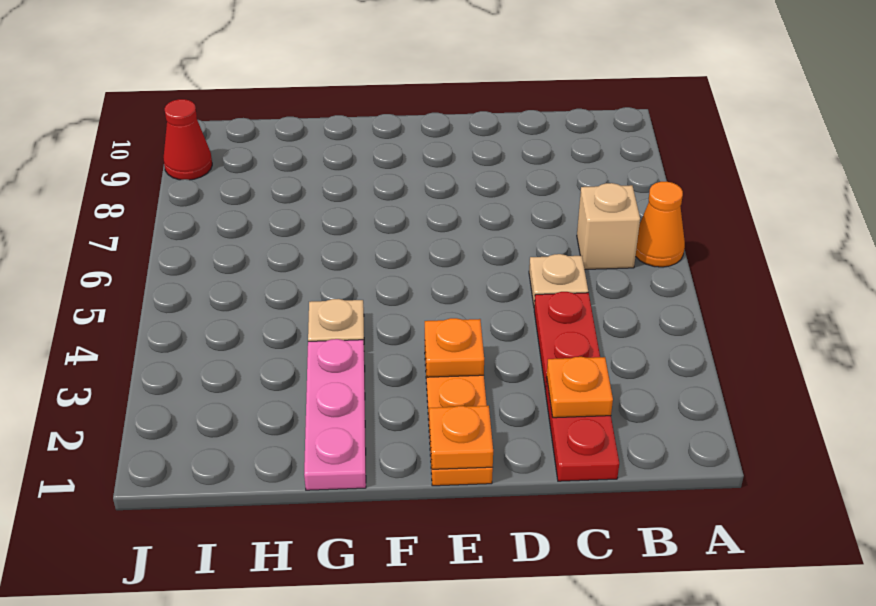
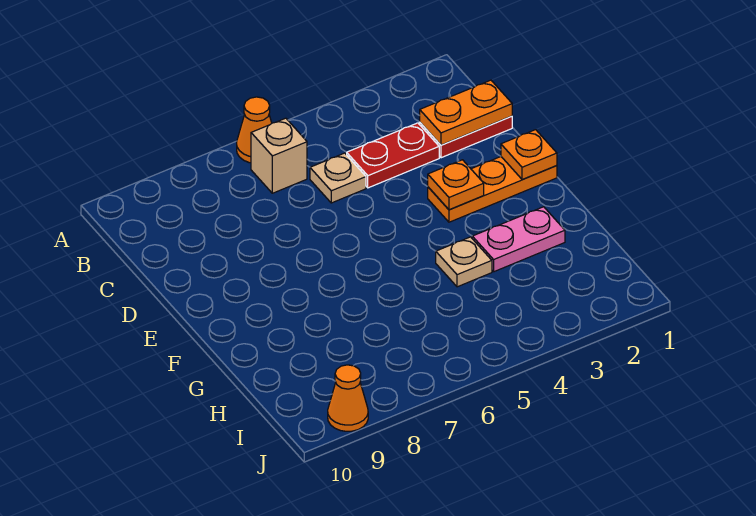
orange 1x1 plate [546,357,613,418] -> orange 1x2 plate [420,80,512,145]
pink 1x3 plate [304,339,366,490] -> pink 1x2 plate [472,207,565,272]
red 1x1 cone [163,99,212,180] -> orange 1x1 cone [328,365,368,431]

